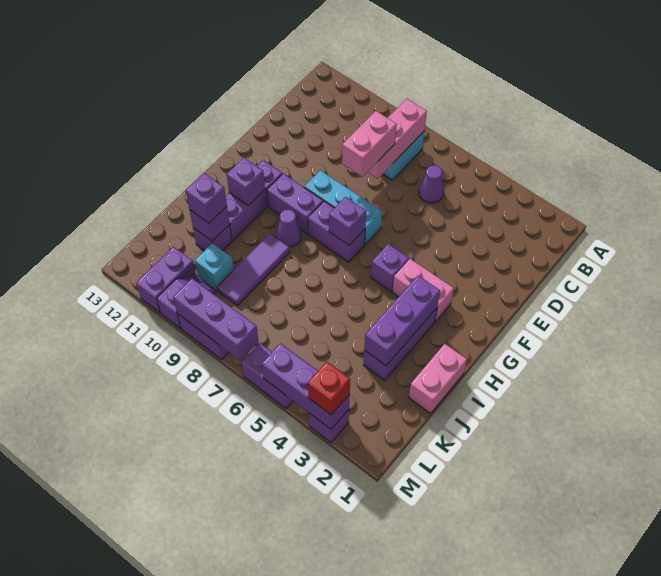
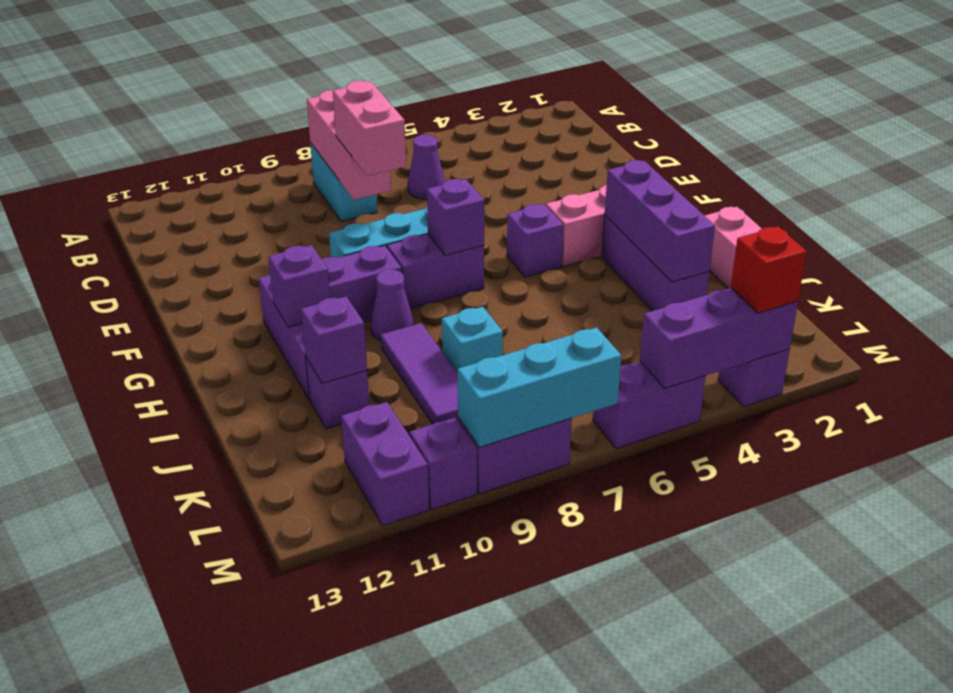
purple 1x1 brick [186,173,227,223] -> none
cyan 1x1 brick [195,243,234,291] -> cyan 1x1 brick moved to [442,307,503,373]
purple 1x3 brick [173,279,259,361] -> cyan 1x3 brick [458,328,621,447]

